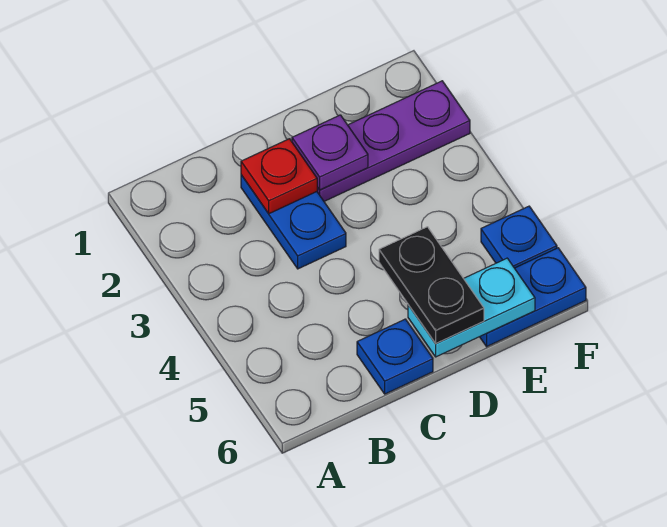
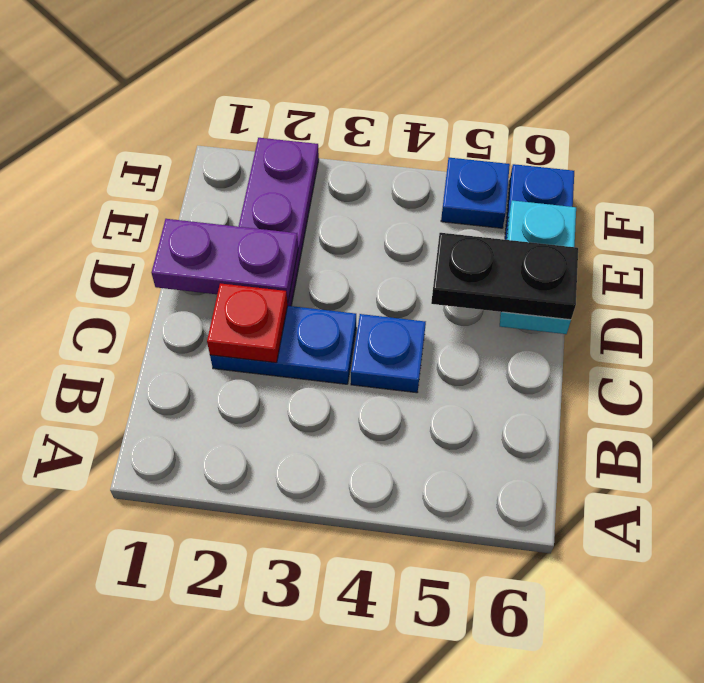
blue 1x1 plate [357,319,433,394] -> blue 1x1 plate moved to [351,314,426,393]
purple 1x1 plate [292,115,368,190] -> purple 1x2 plate [152,219,298,302]

